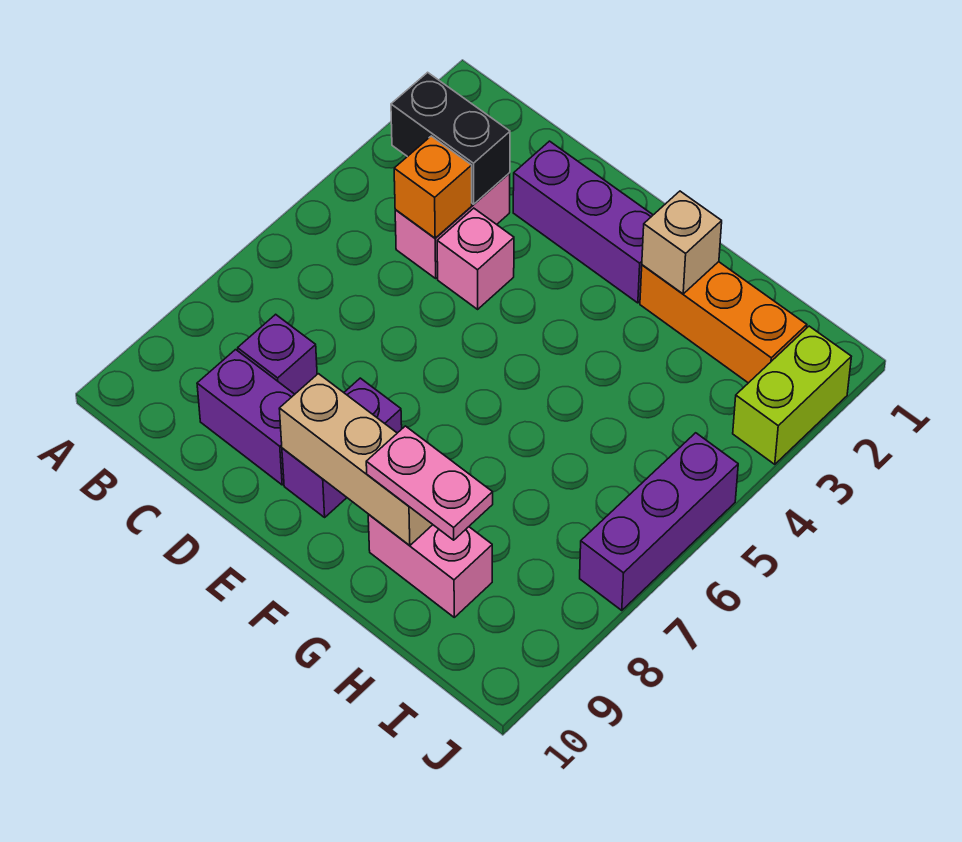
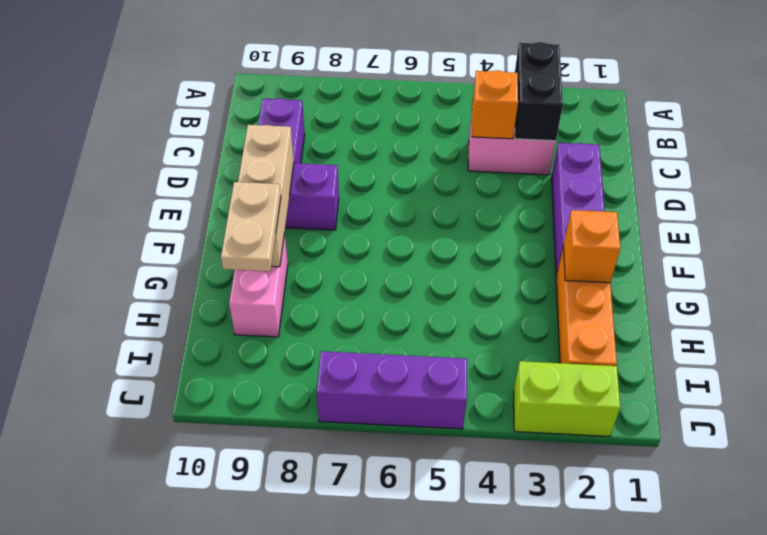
purple 1x1 brick [238,314,317,394] -> none
pink 1x1 brick [437,208,514,309] -> none
tan 1x1 brick [642,191,722,294] -> orange 1x1 brick [563,210,620,283]
pink 1x2 plate [366,426,493,540] -> tan 1x2 plate [221,182,281,271]

